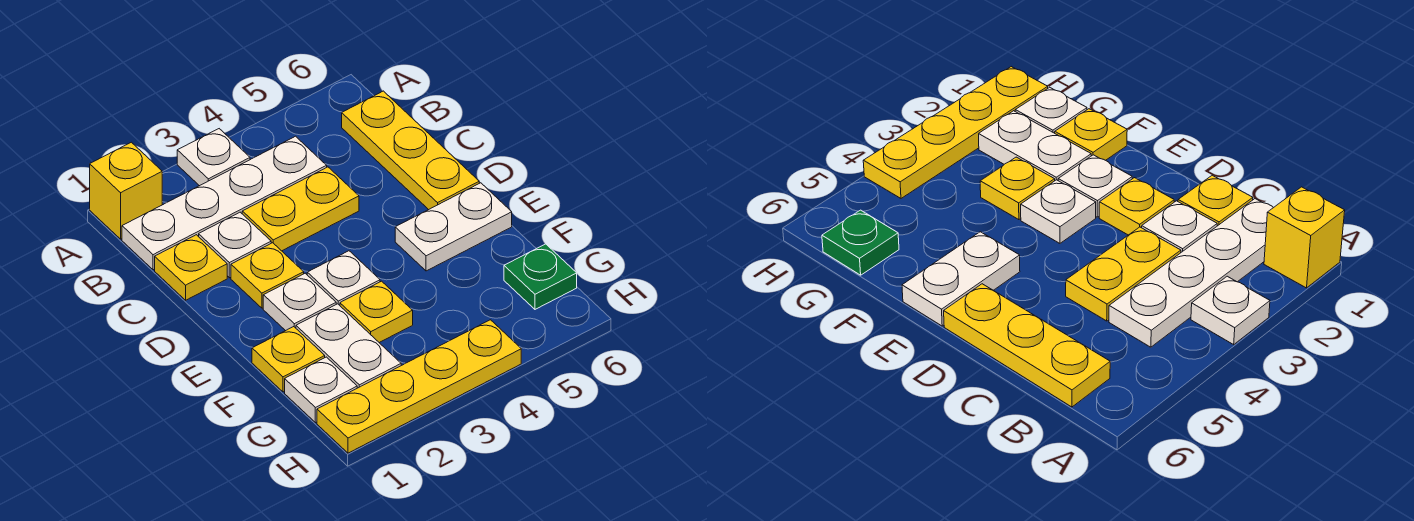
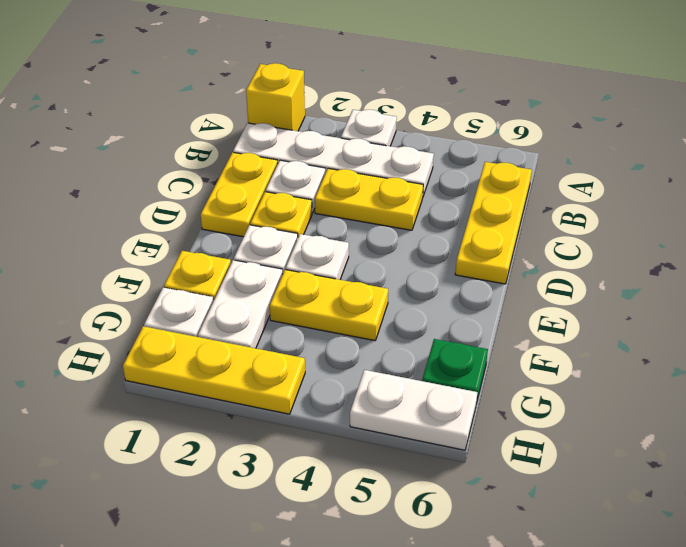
yellow 1x1 plate [155,235,227,300] -> yellow 1x2 plate [200,152,278,237]
white 1x2 plate [395,183,512,271] -> white 1x2 plate moved to [350,370,478,450]
yellow 1x1 plate [340,281,413,343] -> yellow 1x2 plate [270,270,388,341]
yellow 1x4 plate [317,320,521,453] -> yellow 1x3 plate [123,326,305,414]

